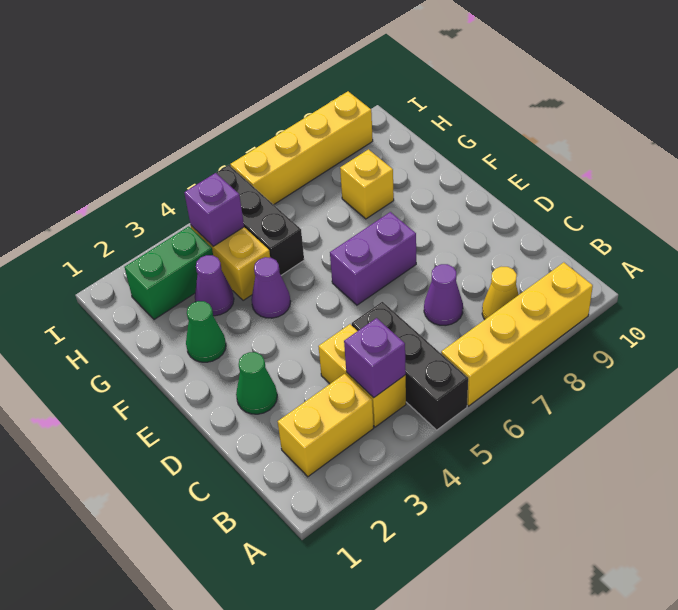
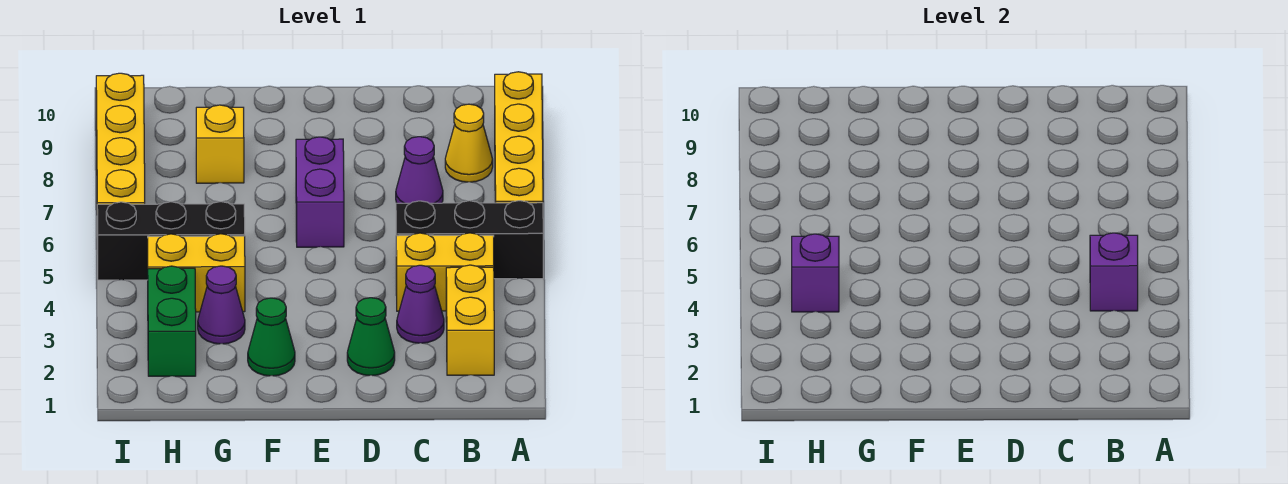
purple 1x1 cone [251,257,291,318] -> purple 1x1 cone moved to [397,265,444,343]

